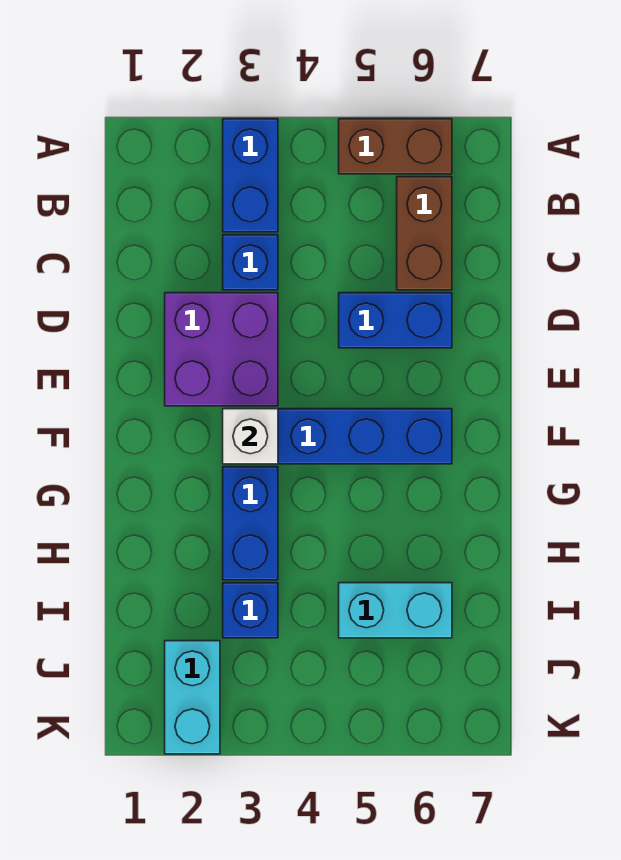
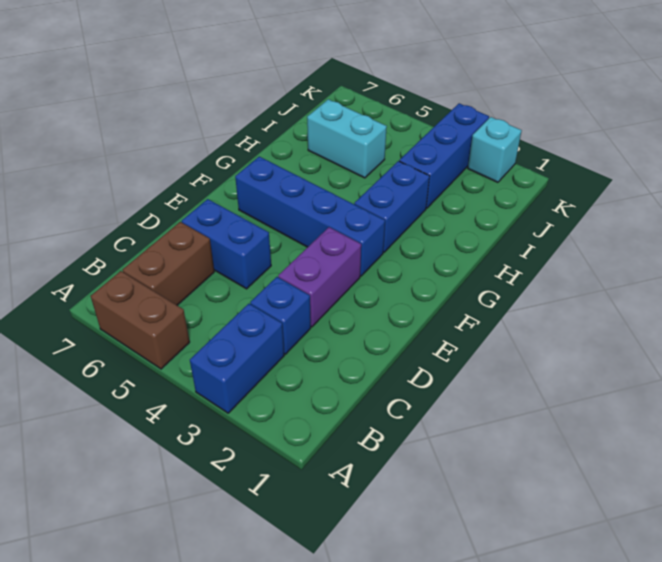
purple 2x2 brick [165,293,278,406] -> purple 1x2 brick [278,227,361,327]
white 1x1 brick [223,409,278,464] -> none
blue 1x1 brick [223,583,278,638] -> blue 1x3 brick [399,103,489,208]
cyan 1x2 brick [165,641,220,754] -> cyan 1x1 brick [468,117,522,182]

